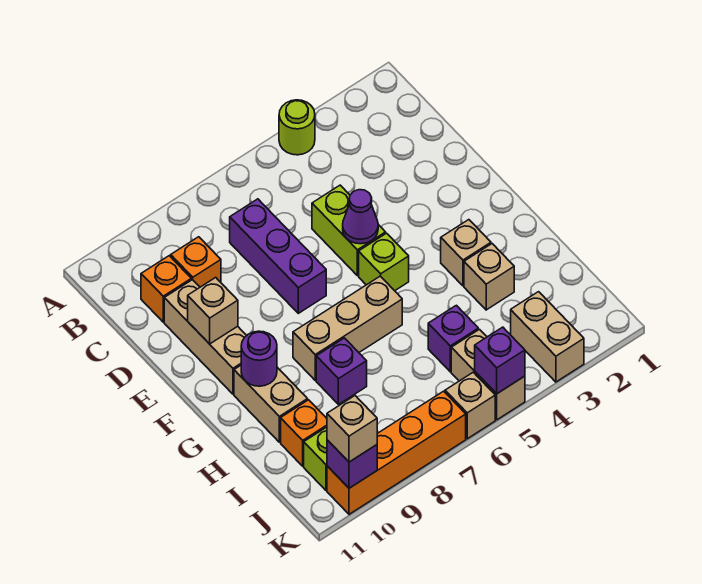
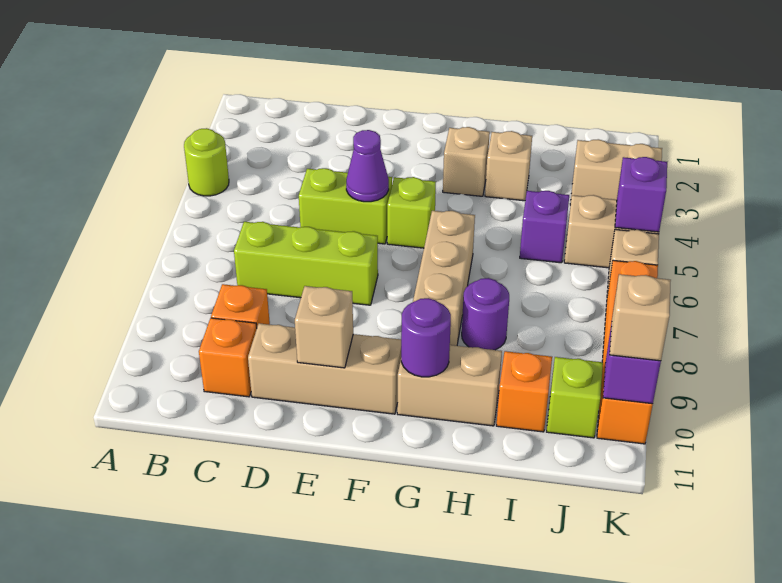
purple 1x3 brick [230,199,326,313] -> lime 1x3 brick [234,222,378,305]
purple 1x1 brick [316,338,367,404] -> purple 1x1 round brick [462,278,509,350]

